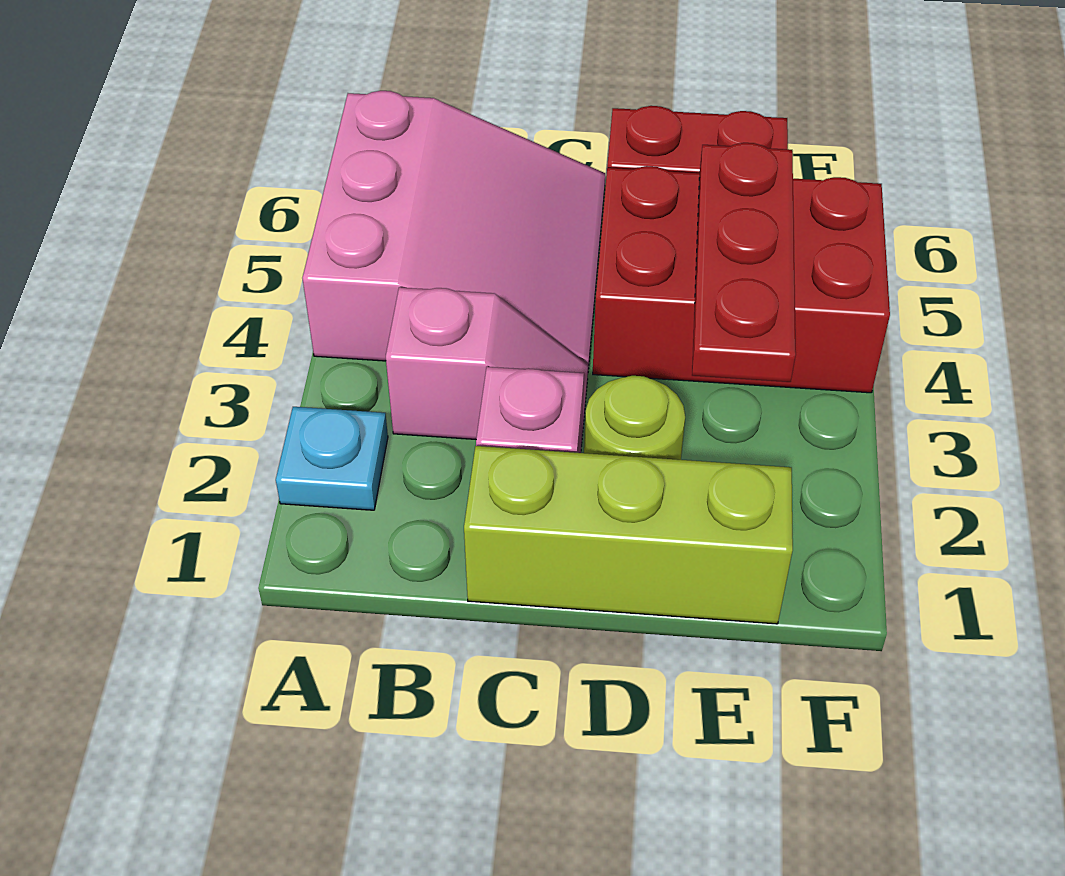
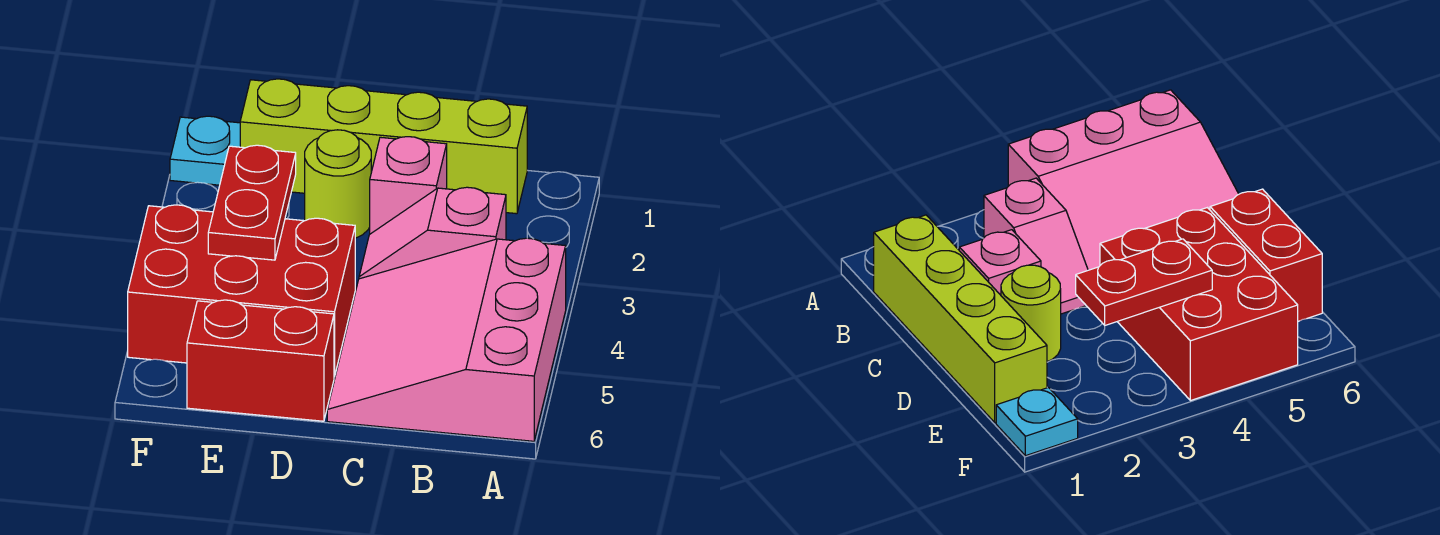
cyan 1x1 plate [276,407,388,510] -> cyan 1x1 plate moved to [170,116,240,185]
lime 1x3 brick [464,446,793,624] -> lime 1x4 brick [240,79,527,214]
red 1x3 plate [692,143,796,382] -> red 1x2 plate [208,145,296,260]

